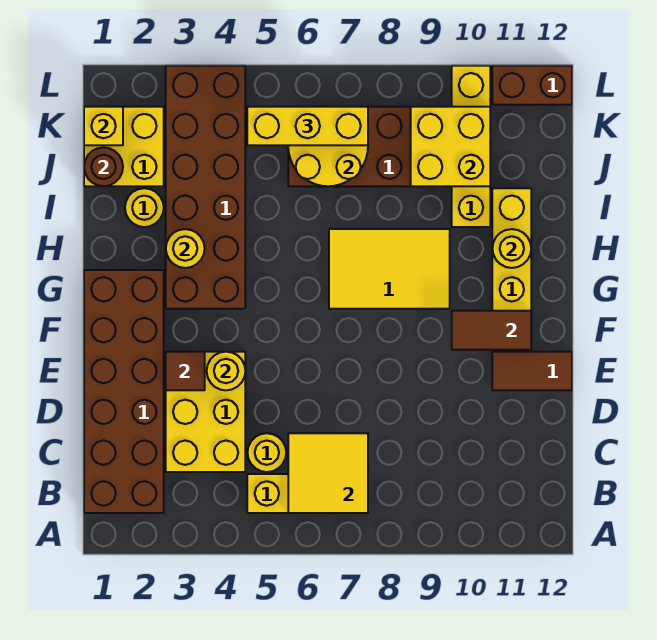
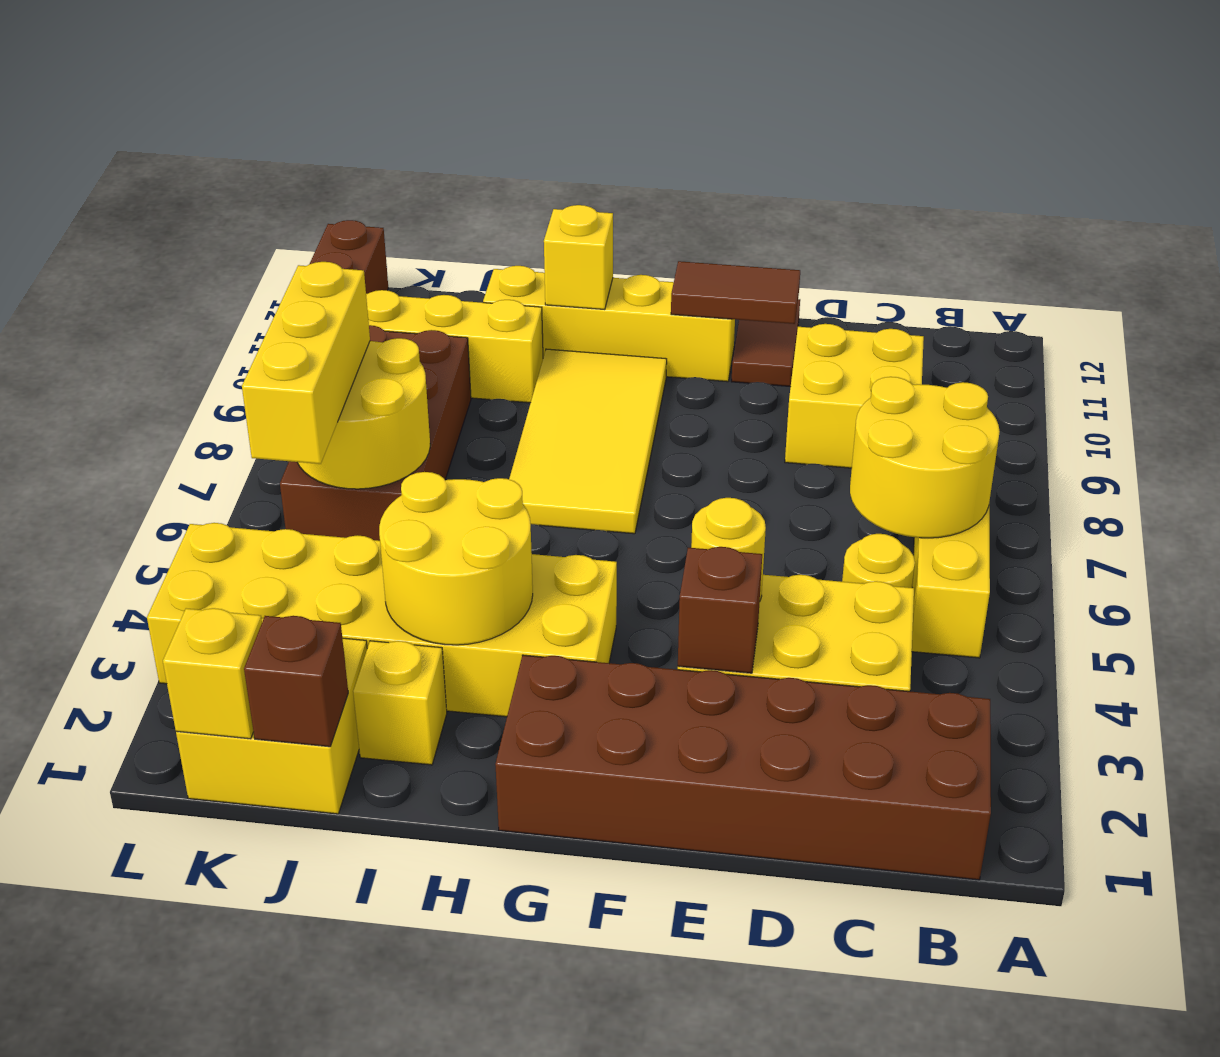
yellow 2x2 tile [288,433,368,513] -> yellow 2x2 round brick [850,377,1000,538]
brown 1x1 tile [166,352,205,390] -> brown 1x1 brick [678,547,762,673]
brown 1x2 tile [452,311,531,350] -> brown 1x2 tile turned to [671,261,800,324]
brown 2x6 brick [166,66,245,309] -> yellow 2x6 brick [147,523,617,717]
yellow 2x3 tile [329,229,450,309] -> yellow 2x4 tile [509,349,667,534]
yellow 1x1 round brick [166,229,205,268] -> yellow 2x2 round brick [379,472,533,645]
yellow 1x1 round brick [492,229,531,268] -> yellow 1x1 brick [544,205,613,310]
yellow 1x1 round brick [125,188,164,227] -> yellow 1x1 brick [353,641,447,765]
brown 1x1 round brick [84,148,123,186] -> brown 1x1 brick [244,616,348,747]
yellow 2x2 brick [411,107,490,186] -> yellow 2x2 brick moved to [785,324,924,468]

